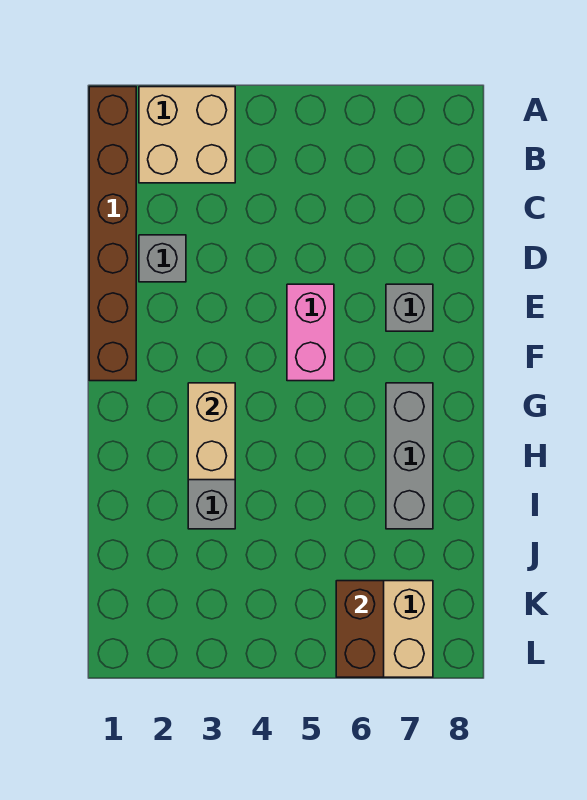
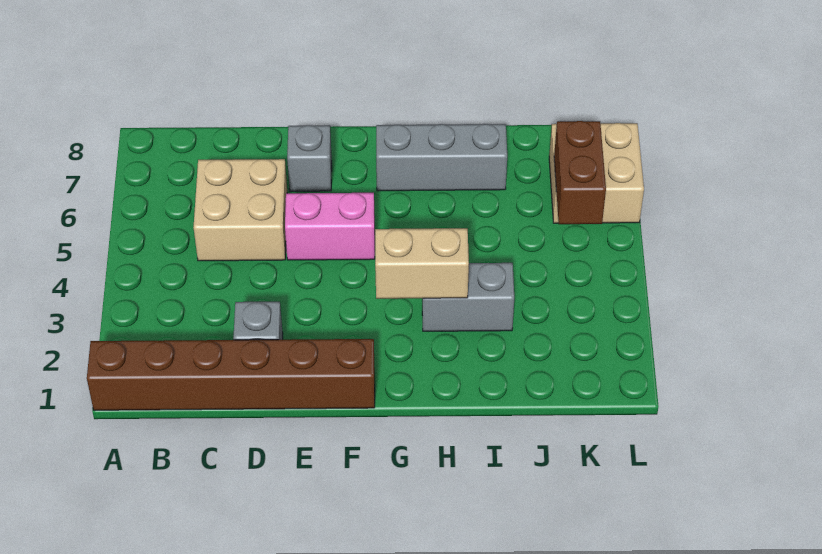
tan 2x2 brick [139,87,235,183] -> tan 2x2 brick moved to [194,159,287,261]
brown 1x2 brick [336,581,384,677] -> brown 1x2 brick turned to [554,121,606,224]

